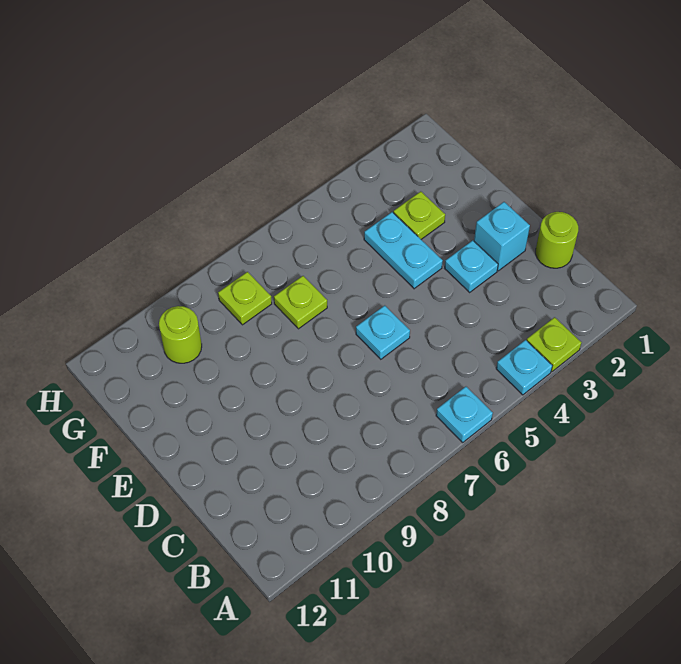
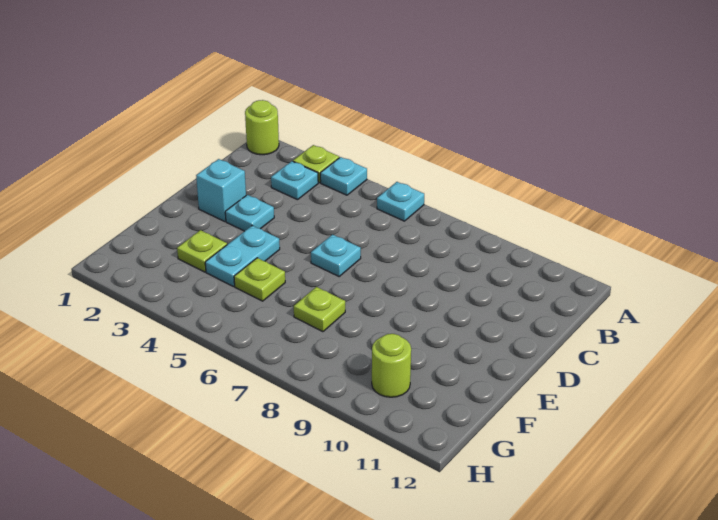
none -> cyan 1x1 plate [271,161,318,200]
lime 1x1 round brick [536,212,578,268] -> lime 1x1 round brick moved to [245,100,279,155]
lime 1x1 plate [218,272,272,325] -> lime 1x1 plate moved to [234,258,285,301]

